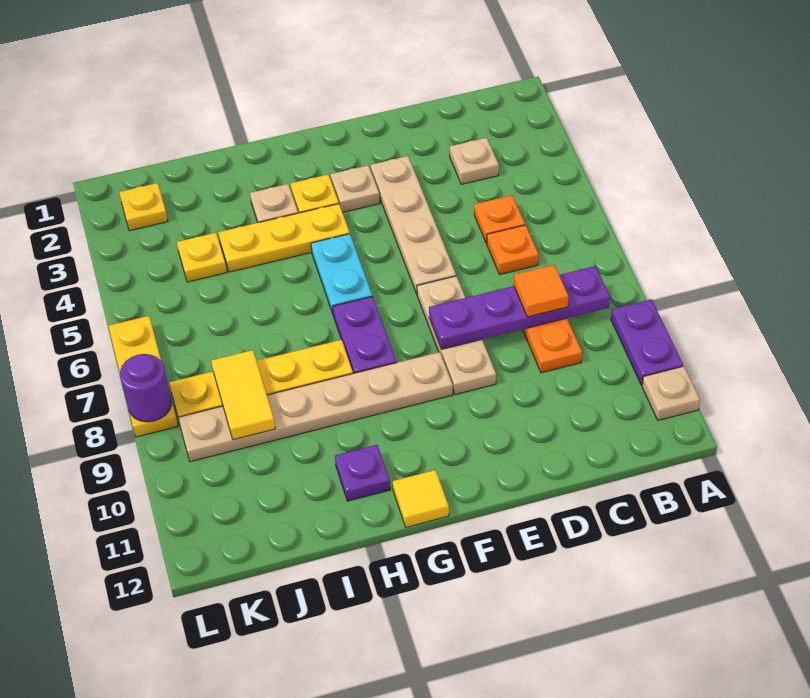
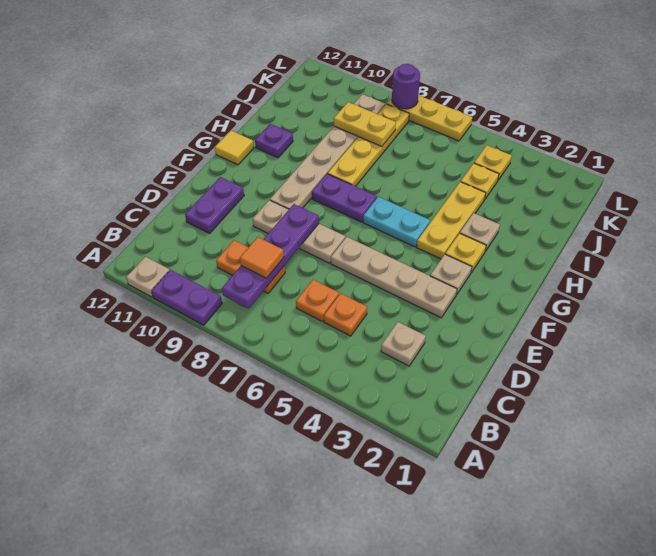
none -> purple 1x2 plate [185,177,244,233]
yellow 1x2 tile [211,350,275,440] -> yellow 1x2 plate [334,102,396,147]
yellow 1x1 plate [119,183,168,231] -> yellow 1x1 plate moved to [474,145,512,180]

